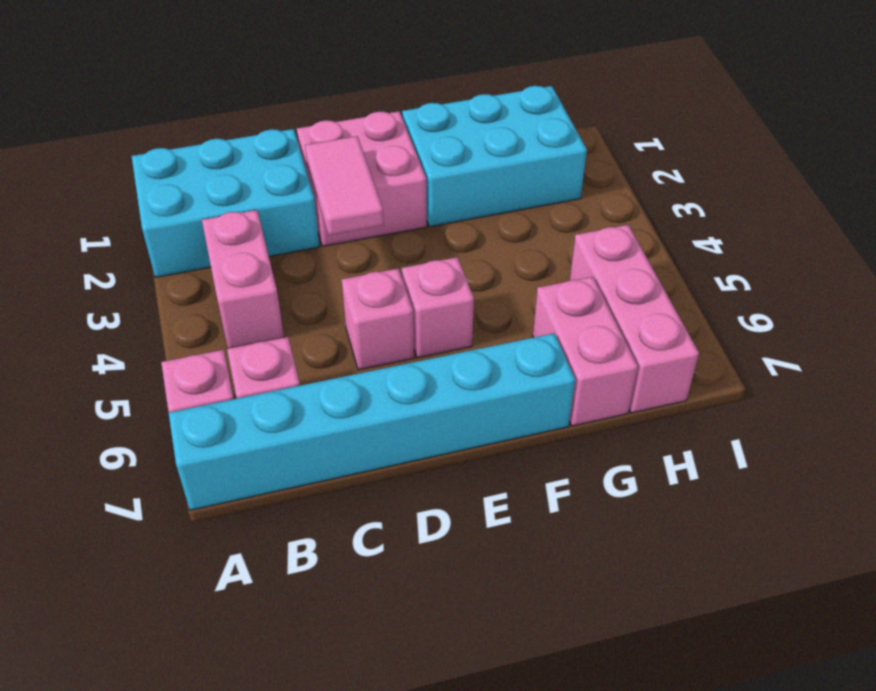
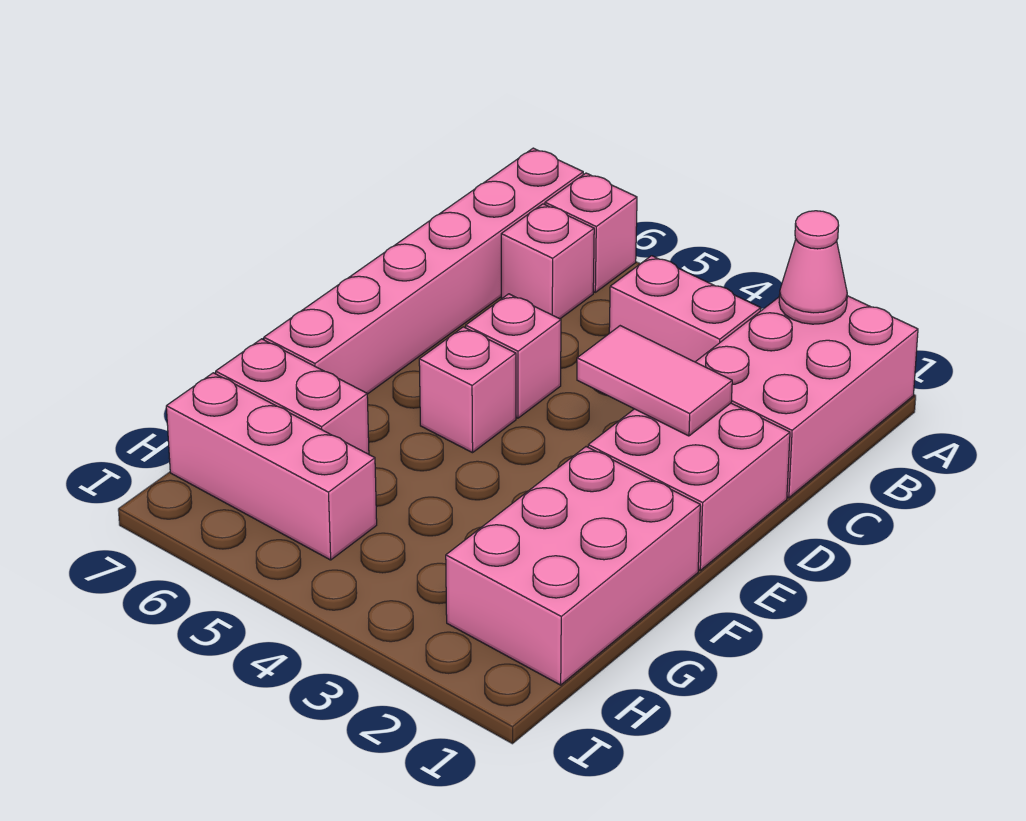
cyan 2x3 brick [132,129,320,277] -> pink 2x3 brick [696,296,918,498]
none -> pink 1x1 cone [779,211,847,324]
cyan 1x6 brick [169,333,575,510] -> pink 1x6 brick [264,148,583,394]
cyan 2x3 brick [402,86,587,227] -> pink 2x3 brick [446,447,700,685]

